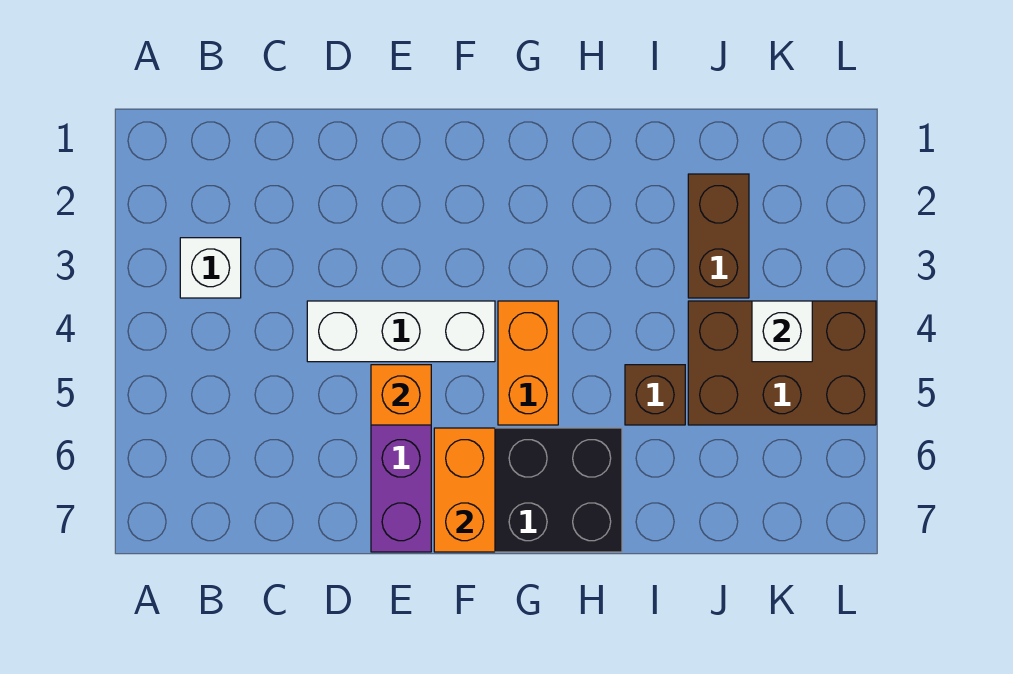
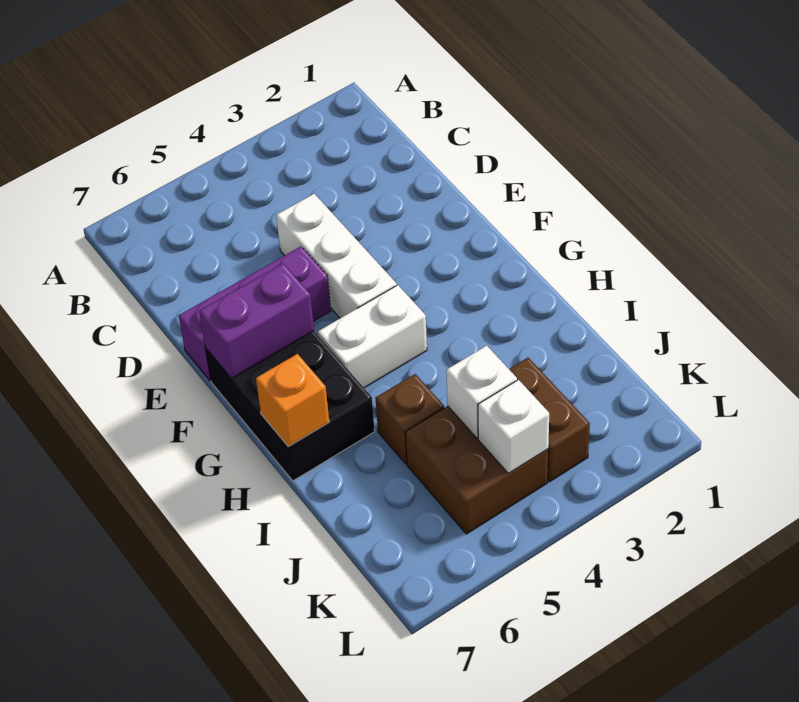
white 1x1 brick [180,238,241,298] -> white 1x1 brick moved to [446,346,517,438]
orange 1x1 brick [371,365,431,425] -> orange 1x1 brick moved to [256,354,329,447]
orange 1x2 brick [434,428,495,552] -> purple 1x2 brick [199,264,314,378]
orange 1x2 brick [498,301,558,425] -> white 1x2 brick [318,285,427,388]
brown 1x2 brick [688,174,749,298] -> brown 1x2 brick turned to [509,358,590,482]
brown 2x3 brick [688,301,876,425] -> brown 2x2 brick [405,406,548,534]

